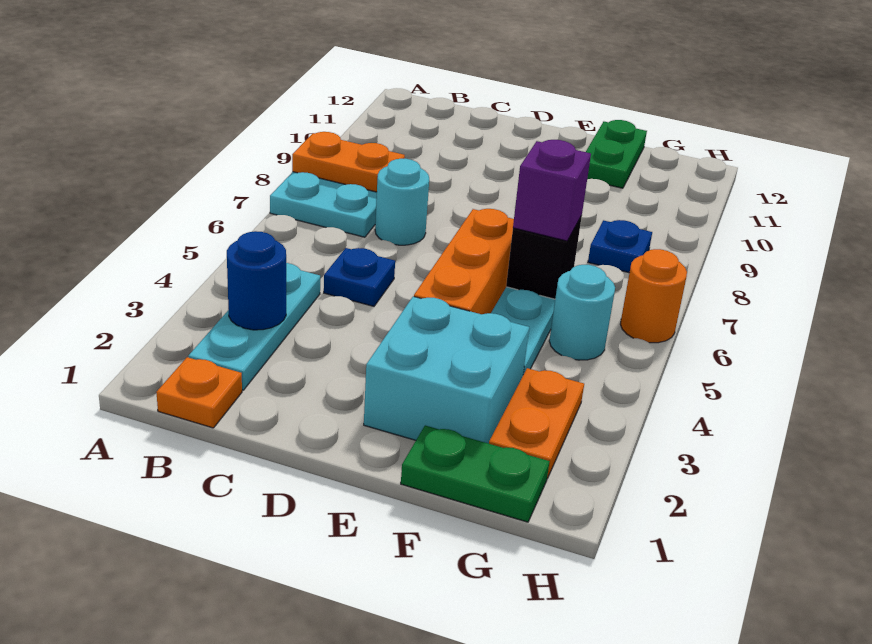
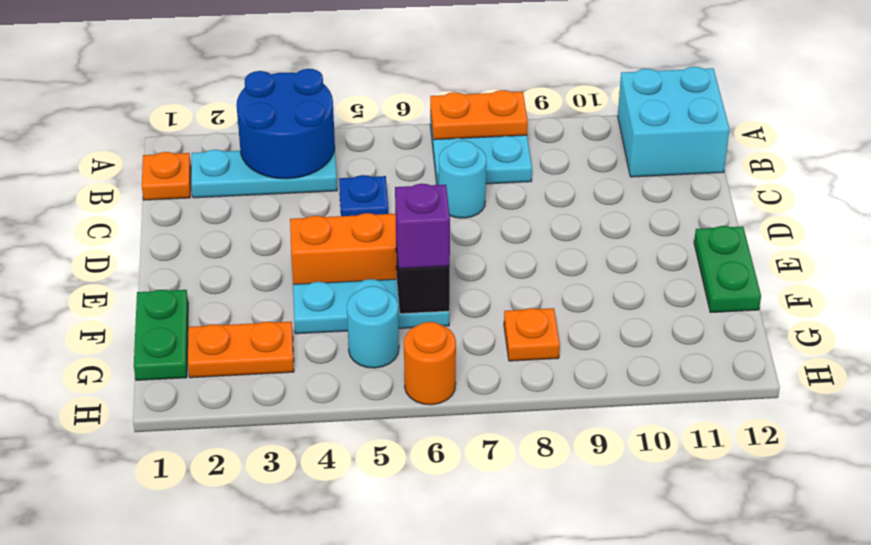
orange 1x2 plate [292,132,405,192] -> orange 1x2 plate turned to [430,90,528,140]
blue 1x1 round brick [227,231,286,330] -> blue 2x2 round brick [237,69,335,179]
cyan 2x2 brick [364,297,529,444] -> cyan 2x2 brick moved to [618,67,730,177]
green 1x2 plate [586,120,647,188] -> green 1x2 plate turned to [694,226,761,313]
blue 1x1 plate [588,220,652,273] -> orange 1x1 plate [504,308,560,361]

